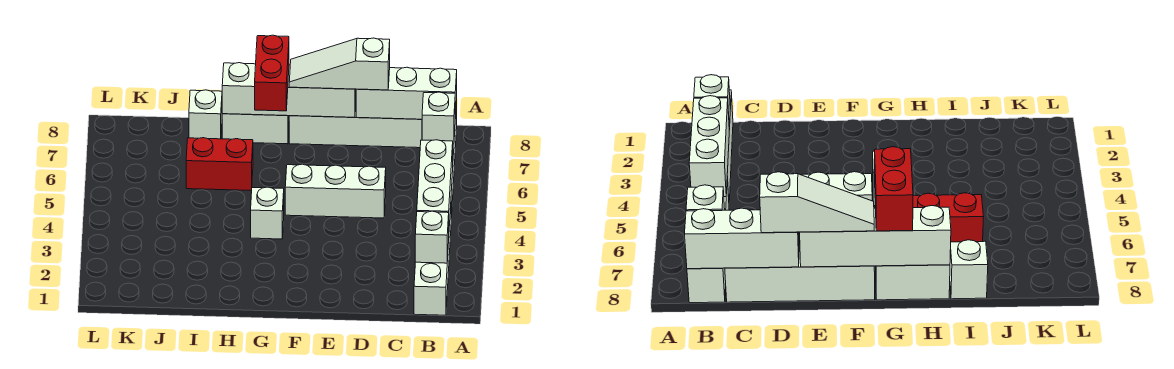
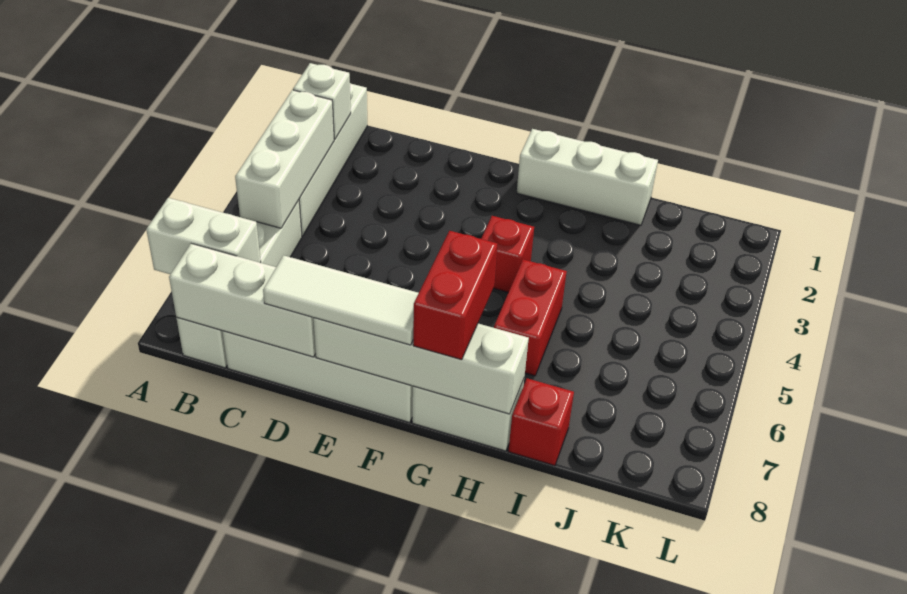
white 1x1 brick [422,92,455,144] -> white 1x2 brick [146,198,261,274]
white 1x3 brick [285,164,386,218] -> white 1x3 brick moved to [517,129,658,225]
white 1x3 slope [289,38,390,90] -> white 1x3 tile [263,255,419,345]
white 1x1 brick [251,187,284,239] -> red 1x1 brick [481,216,534,292]
red 1x2 brick [186,138,253,191] -> red 1x2 brick turned to [494,259,567,376]
white 1x1 brick [189,90,222,139] -> red 1x1 brick [508,378,574,466]

